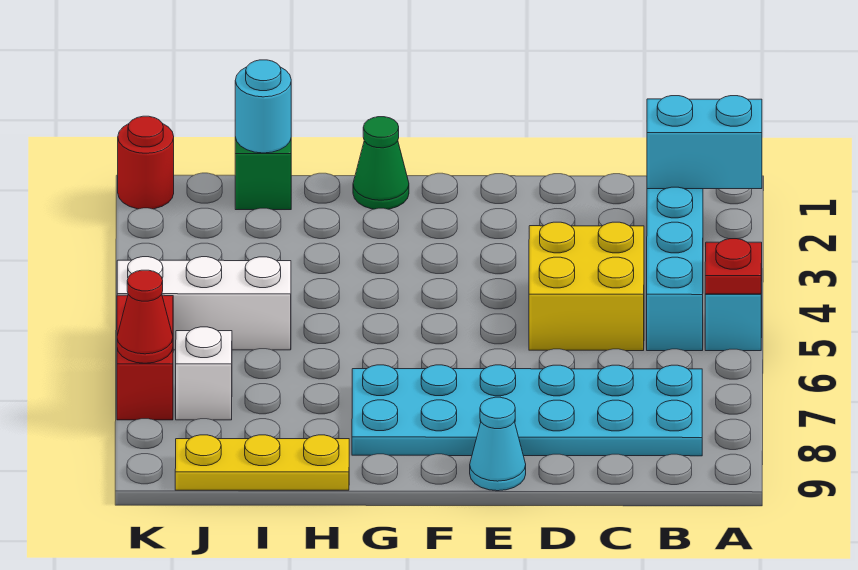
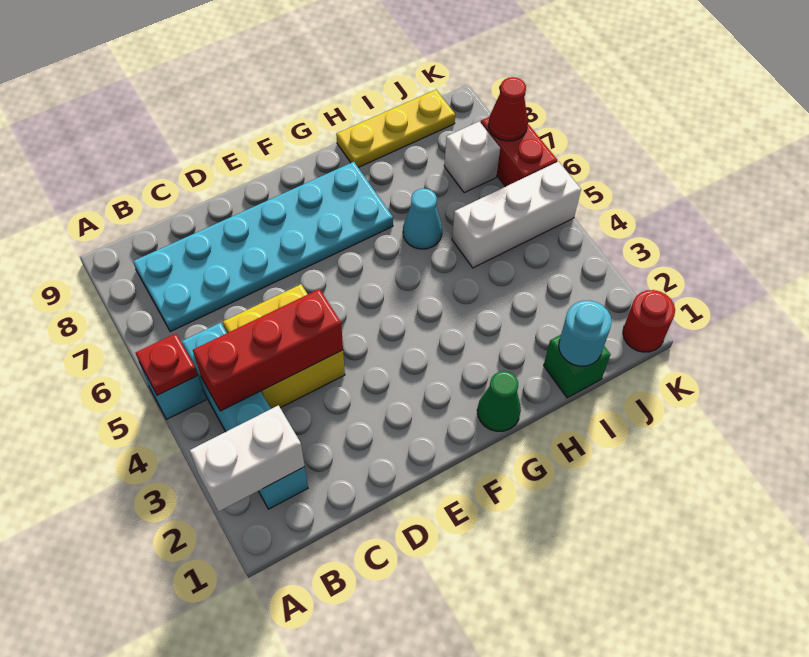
cyan 1x2 brick [647,96,762,189] -> white 1x2 brick [190,405,305,511]
none -> red 1x3 brick [193,289,343,411]
cyan 1x1 cone [470,397,526,491] -> cyan 1x1 cone moved to [403,189,442,249]

